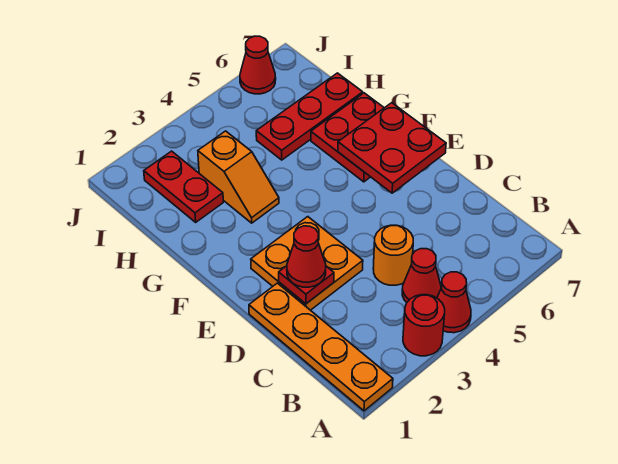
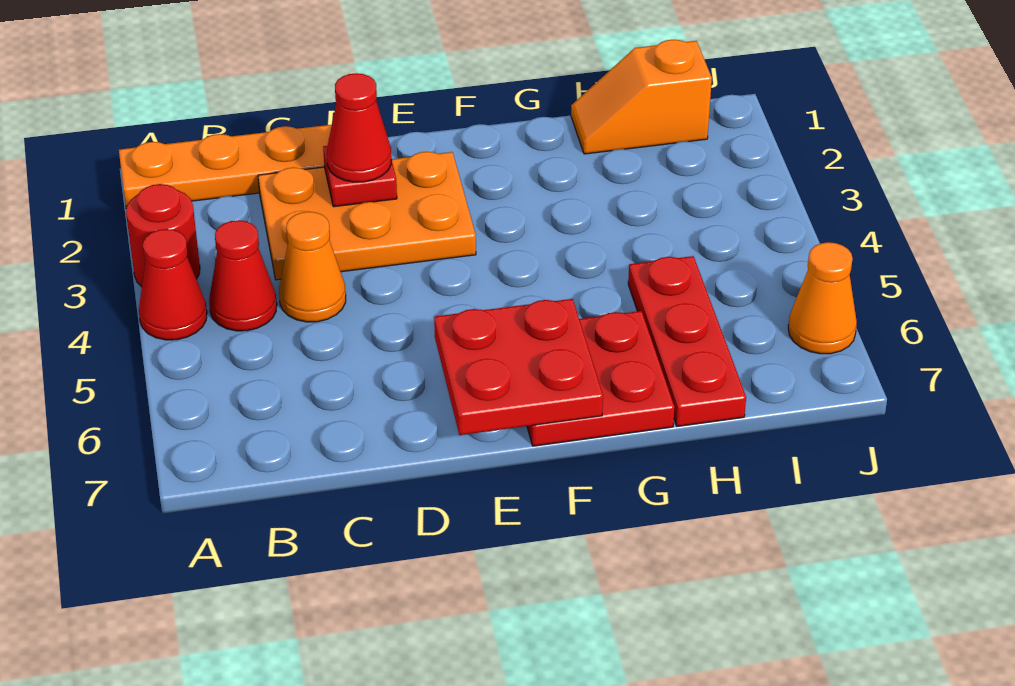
orange 1x1 round brick [373,225,413,285] -> orange 1x1 cone [279,212,346,322]
orange 2x2 plate [251,217,363,310] -> orange 2x3 plate [258,152,476,280]
orange 1x2 slope [198,131,279,223] -> orange 1x2 slope moved to [571,40,712,154]
red 1x2 plate [144,151,223,222] -> none
red 1x1 cone [240,36,276,94] -> orange 1x1 cone [788,242,857,354]

